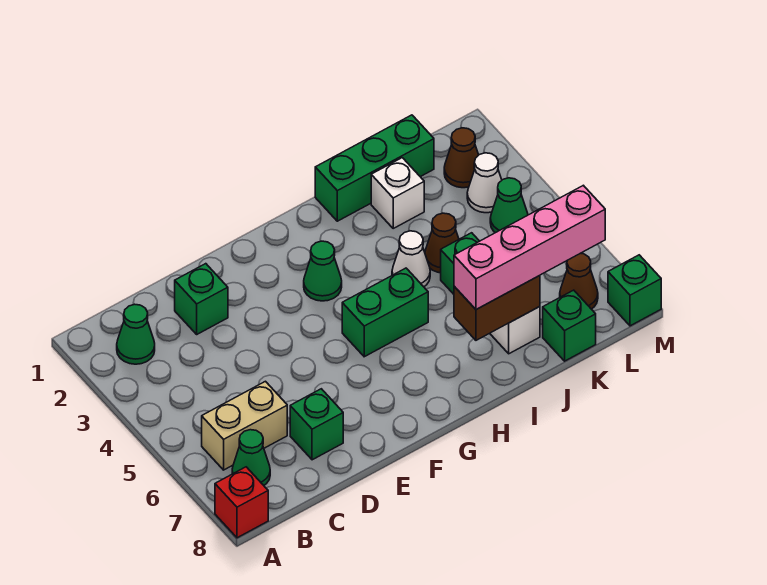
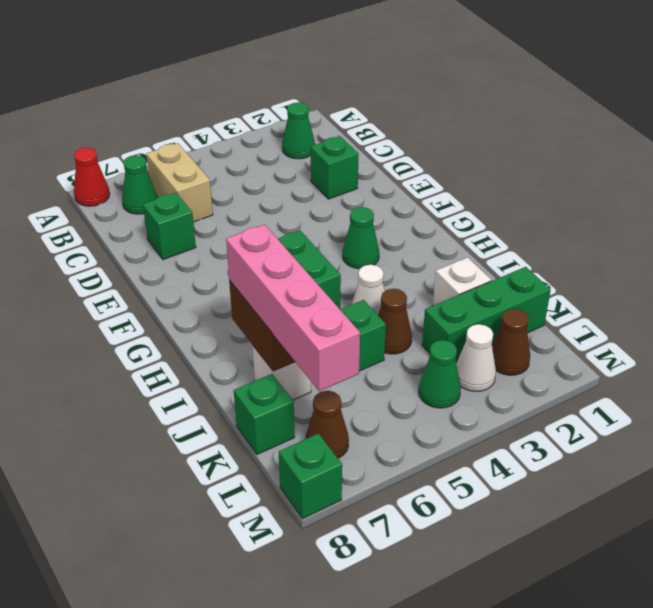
red 1x1 brick [215,467,268,538] -> red 1x1 cone [74,148,110,206]
green 1x3 brick [315,115,434,221] -> green 1x3 brick turned to [422,267,551,363]

